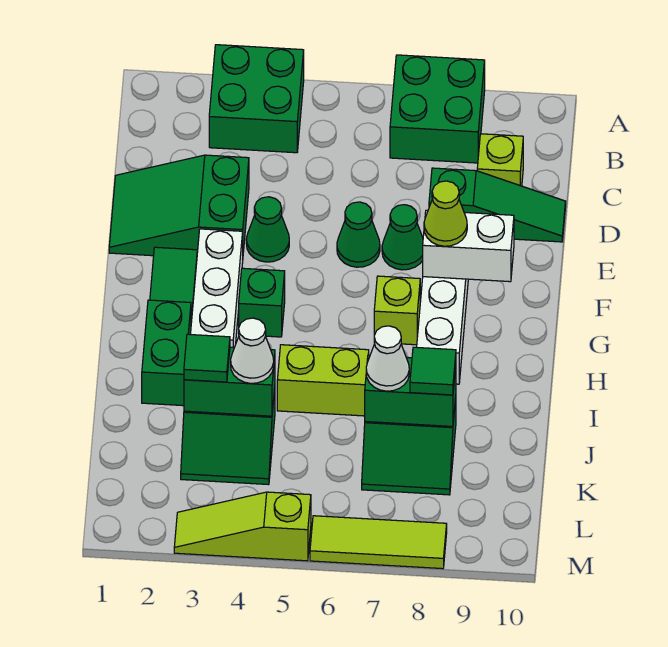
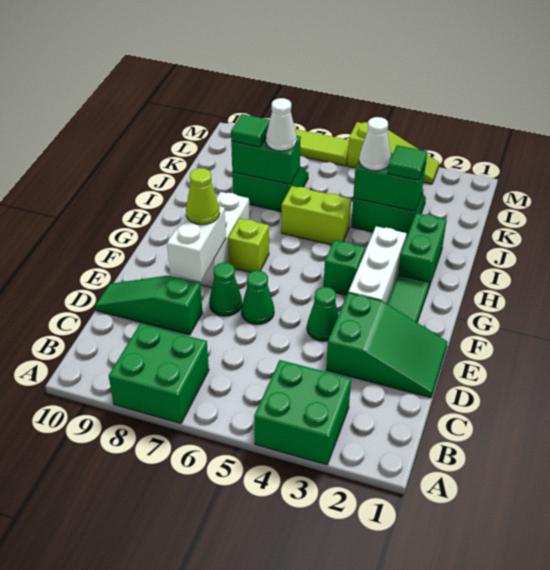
lime 1x1 brick [477,134,523,186] -> none
white 1x2 brick [423,210,514,282] -> white 1x2 brick turned to [167,206,226,282]

